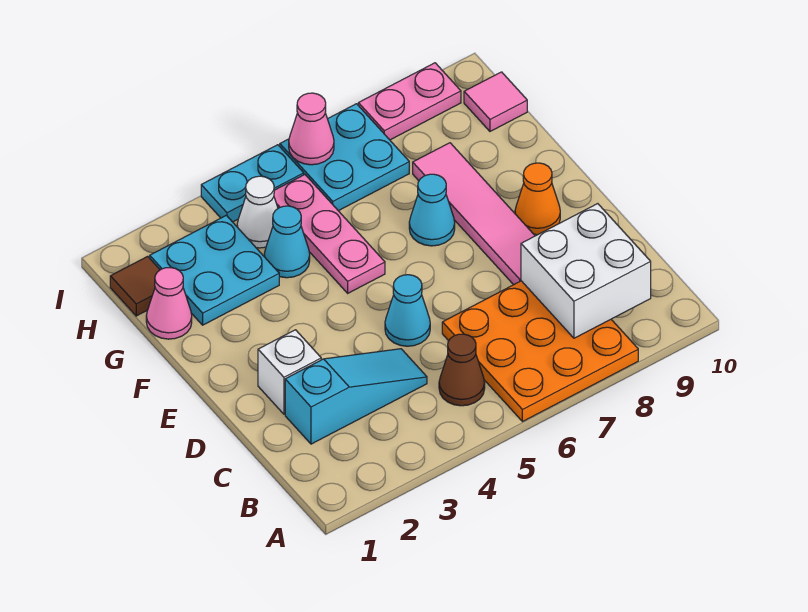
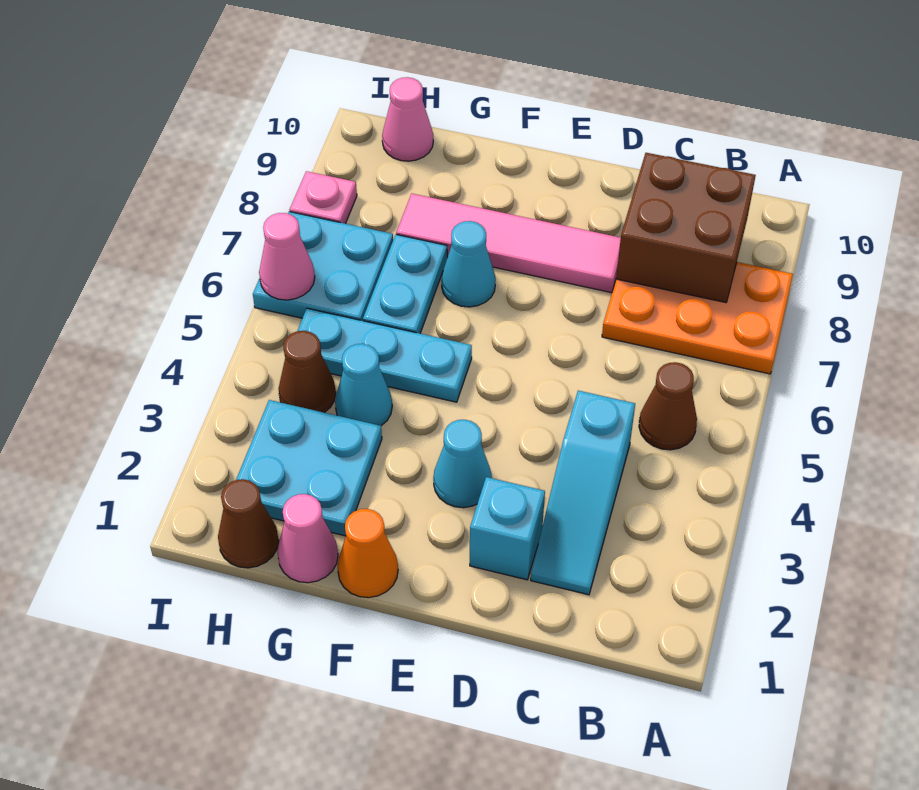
orange 3x3 plate [442,281,638,422] -> orange 2x3 plate [602,262,793,374]
white 2x2 brick [521,204,651,338] -> brown 2x2 brick [616,153,756,303]
cyan 1x3 slope [285,349,427,444] -> cyan 1x3 slope turned to [531,391,635,595]
white 1x1 brick [258,330,321,414] -> cyan 1x1 brick [470,477,545,580]
cyan 1x1 cone [385,275,430,346] -> cyan 1x1 cone moved to [433,420,492,508]
orange 1x1 cone [515,163,560,235] -> orange 1x1 cone moved to [338,509,398,598]
pink 1x3 plate [274,175,385,293] -> cyan 1x3 plate [297,308,472,402]
brown 1x1 tile [110,256,160,316] -> brown 1x1 cone [218,479,279,568]
white 1x1 cone [237,176,278,248] -> brown 1x1 cone [279,331,336,413]
pink 1x1 tile [464,72,527,131] -> pink 1x1 cone [382,77,433,161]
cyan 1x2 plate [201,145,304,222] -> cyan 1x2 plate moved to [363,235,447,333]
pink 1x2 plate [358,63,461,140] -> pink 1x1 plate [290,171,357,224]

